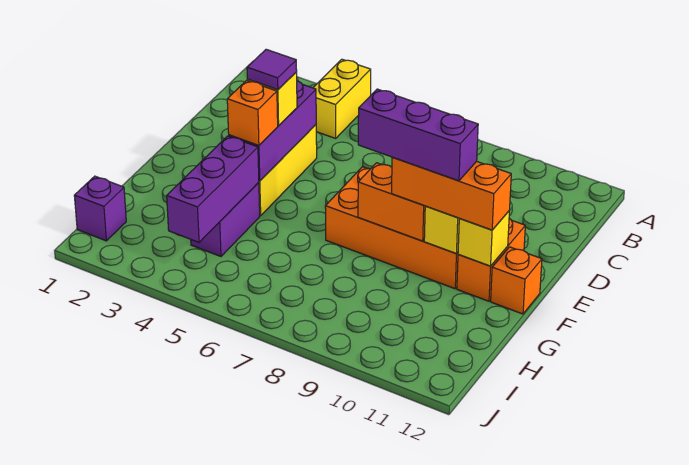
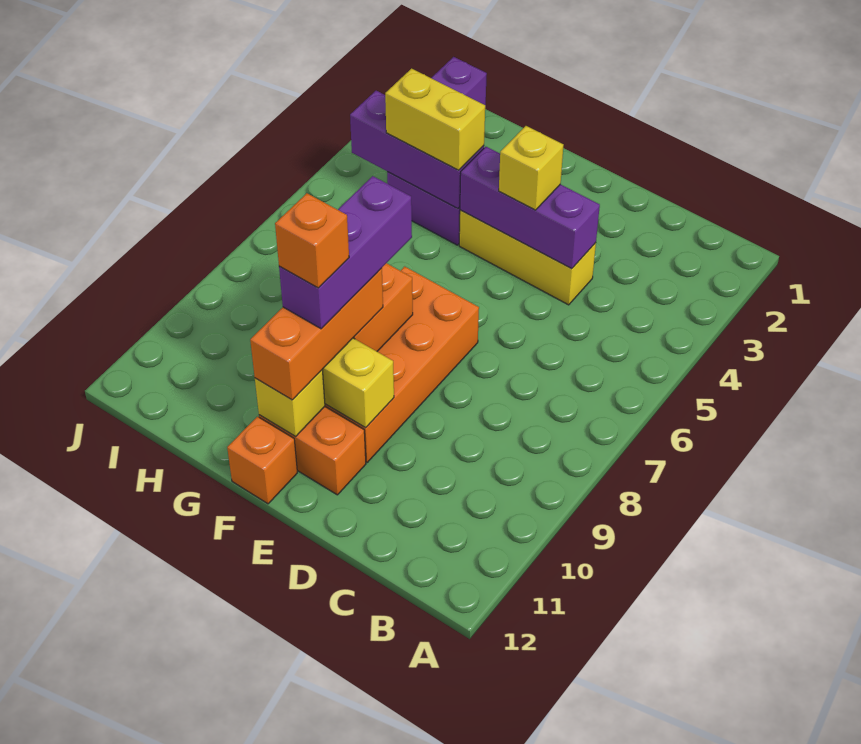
yellow 1x2 brick [313,59,371,138] -> yellow 1x2 brick moved to [385,69,485,170]
purple 1x1 tile [247,49,297,90] -> none
orange 1x1 brick [227,80,278,146] -> orange 1x1 brick moved to [275,193,349,288]

